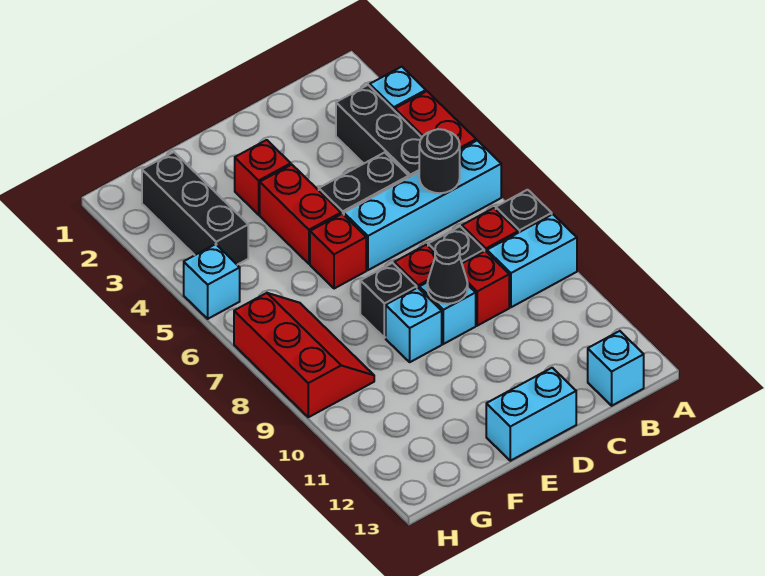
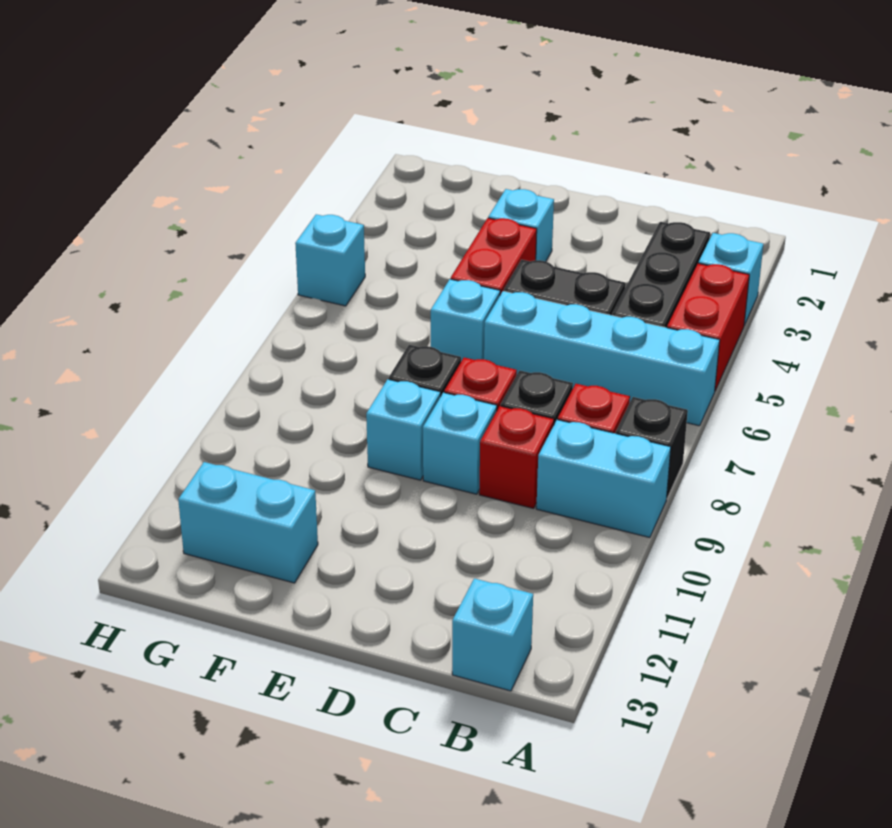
black 1x1 round brick [419,129,460,193] -> none
black 1x1 cone [427,240,468,304] -> none
cyan 1x2 brick [486,368,576,461] -> cyan 1x2 brick moved to [178,462,318,583]
red 1x1 brick [235,140,291,215] -> cyan 1x1 brick [488,189,554,261]
red 1x1 brick [310,214,366,289] -> cyan 1x1 brick [431,279,500,361]
black 1x3 brick [142,152,248,265] -> none
red 2x3 slope [234,293,374,417] -> none

